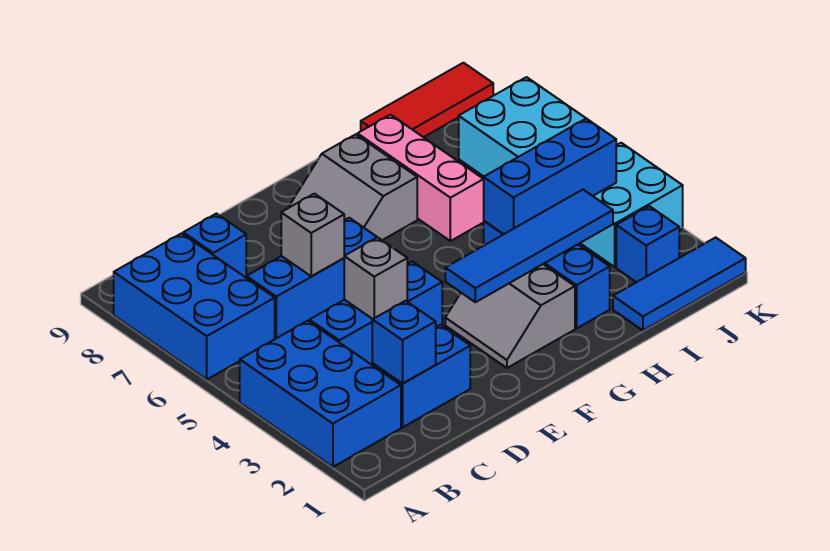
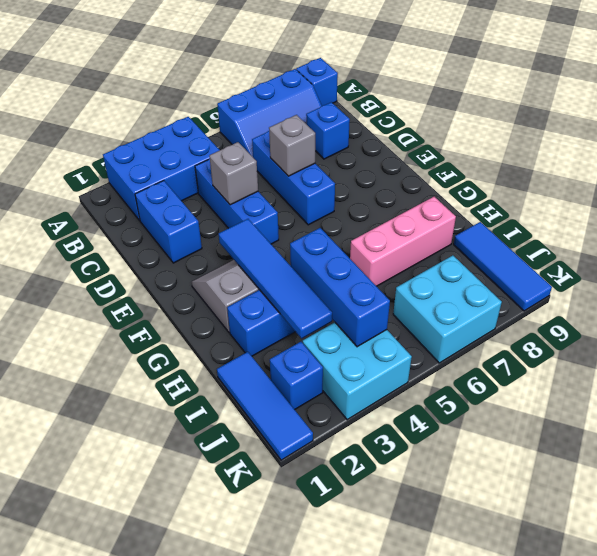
blue 2x3 brick [114,233,275,379] -> blue 2x3 slope [217,69,322,157]
blue 1x1 brick [372,301,436,383] -> blue 1x1 brick moved to [296,58,338,106]
grey 2x2 slope [288,134,417,240] -> none
red 1x3 tile [361,63,493,137] -> blue 1x3 tile [454,222,552,311]

